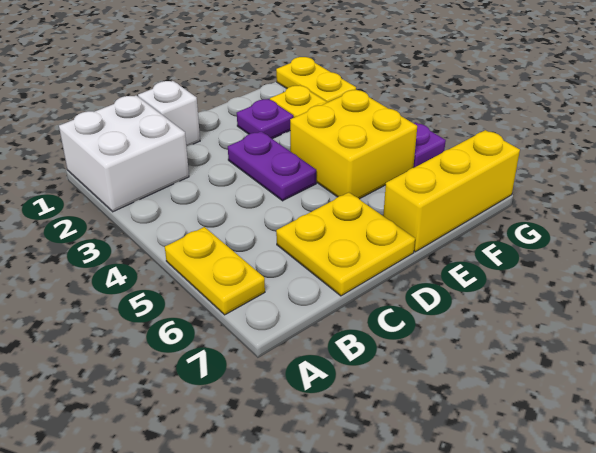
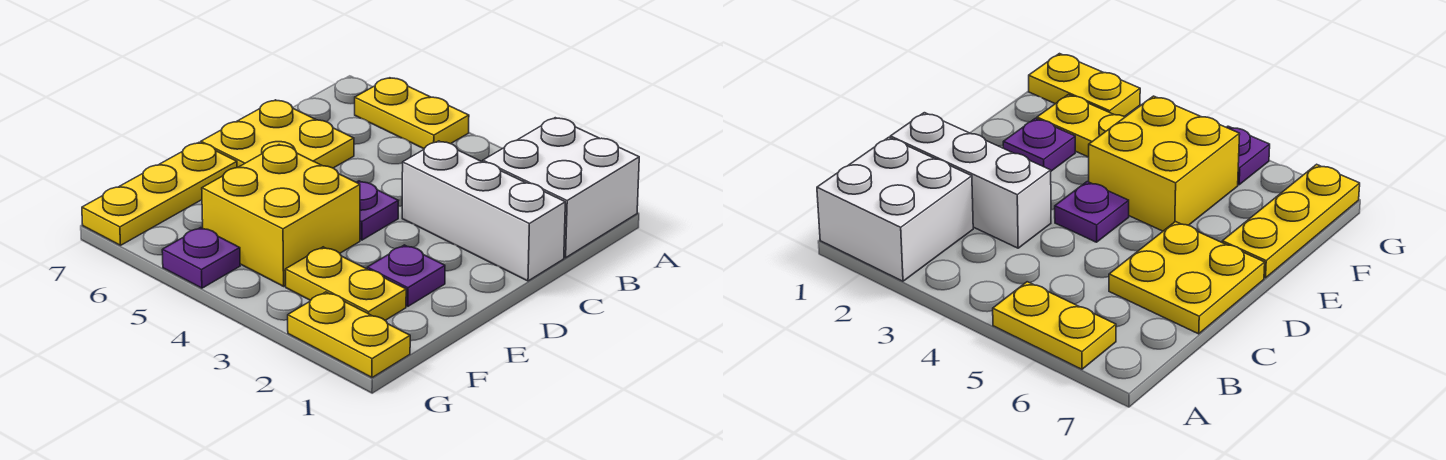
white 1x1 brick [138,81,200,147] -> white 1x3 brick [402,141,565,281]
purple 1x2 plate [228,131,316,201] -> purple 1x1 plate [357,181,398,240]
yellow 1x3 brick [383,130,520,252] -> yellow 1x3 plate [82,142,237,245]

